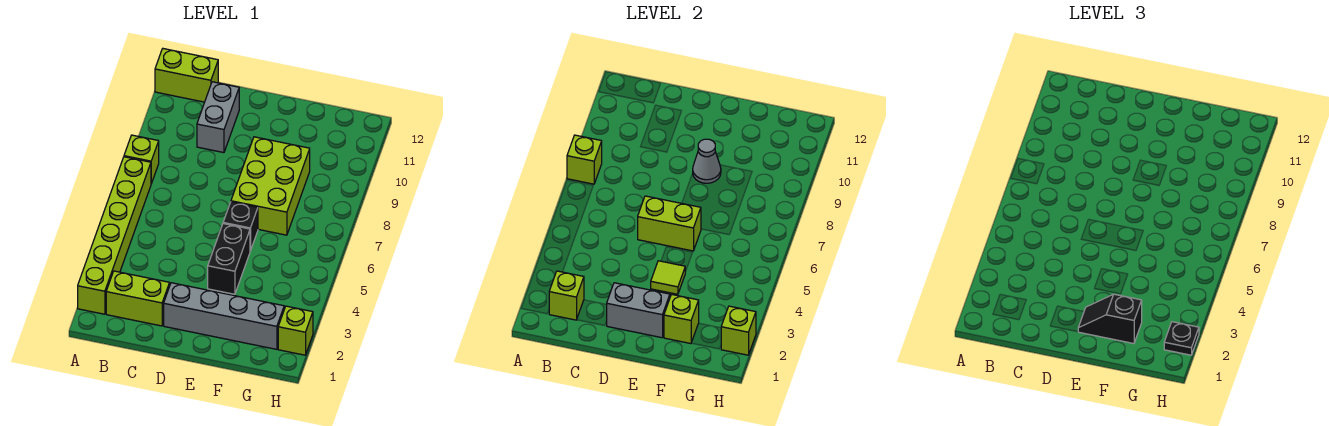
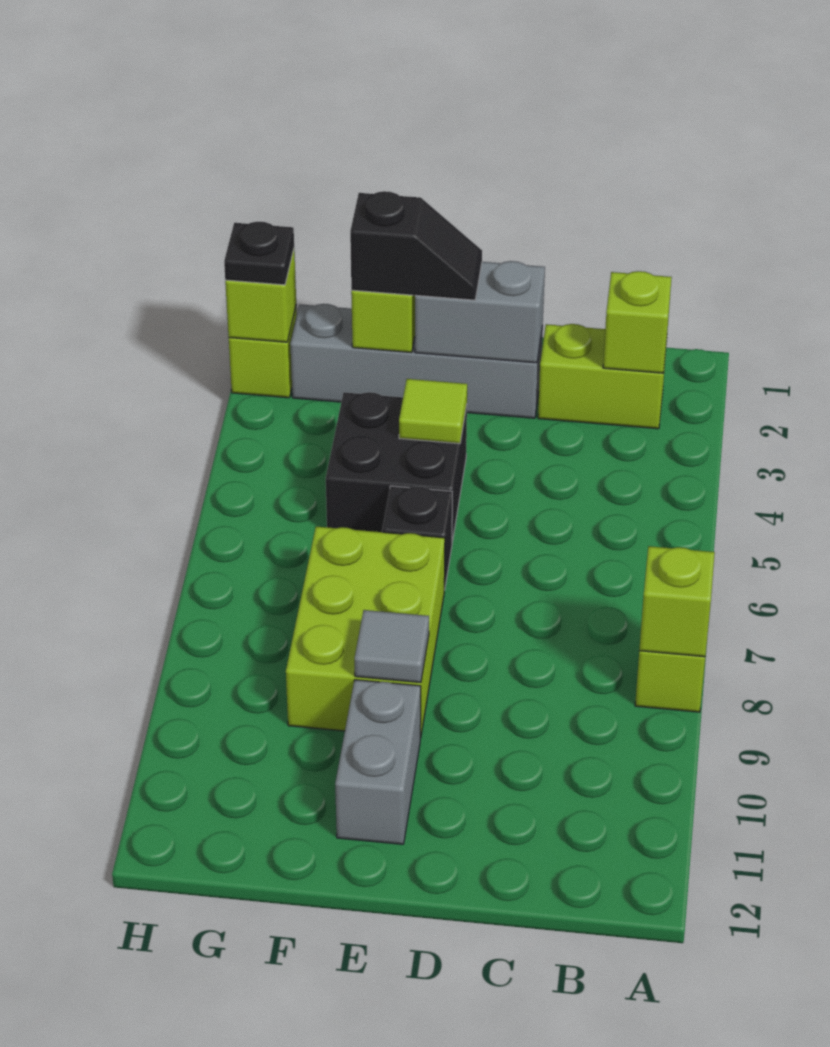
lime 1x6 brick [78,157,151,314] -> none
lime 1x2 brick [155,49,218,102] -> none
grey 1x2 brick [197,82,239,153] -> grey 1x2 brick moved to [335,680,421,844]
lime 1x2 brick [638,196,701,251] -> none
black 1x2 brick [208,224,250,294] -> black 2x2 brick [326,392,467,542]
grey 1x1 cone [693,139,721,183] -> grey 1x1 tile [355,610,429,683]

